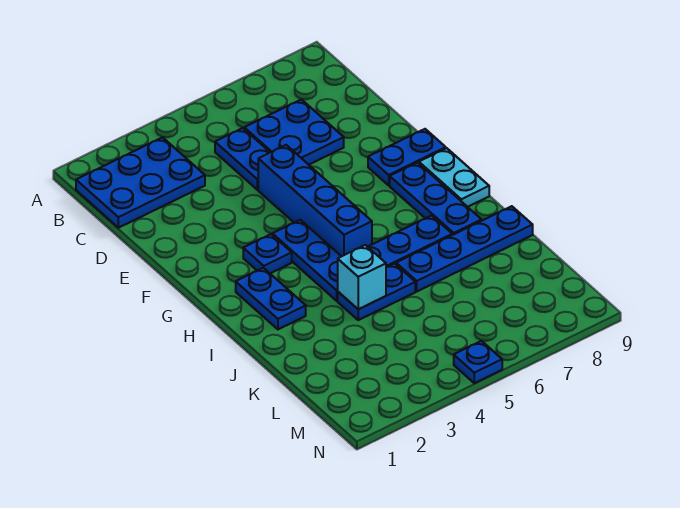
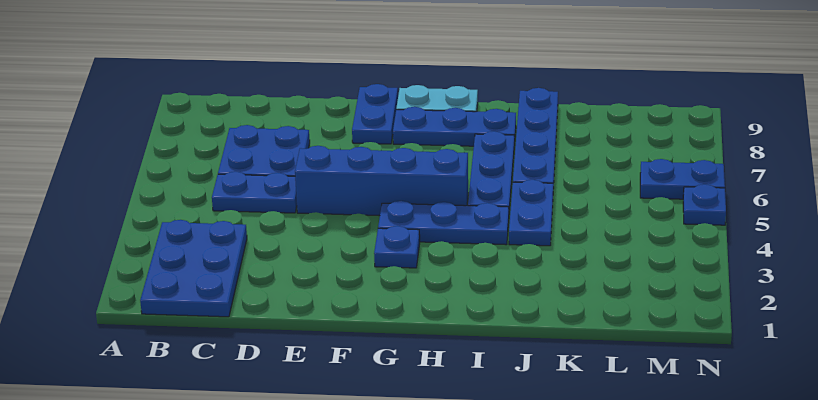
blue 1x2 plate [236,268,306,329] -> blue 1x2 plate moved to [640,159,725,199]
cyan 1x1 brick [338,245,386,309] -> none

